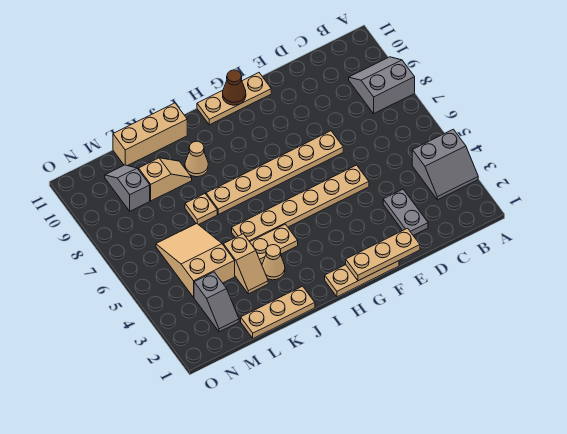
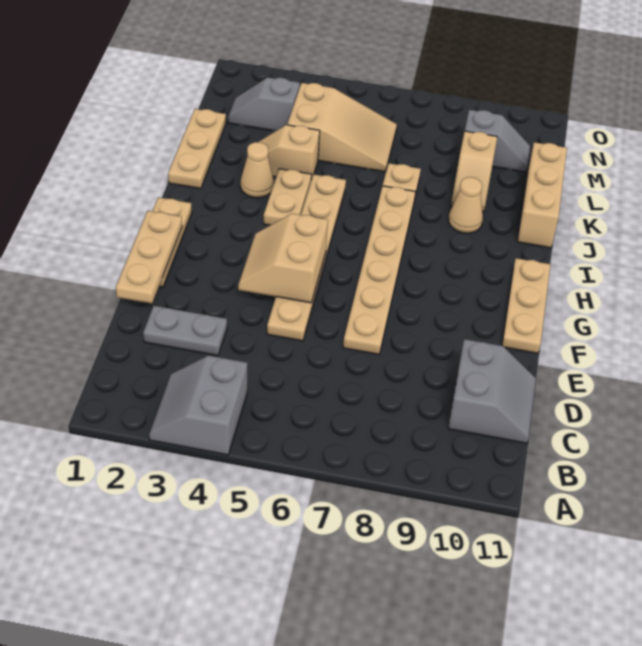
grey 2x2 slope [349,57,415,113] -> grey 2x2 slope moved to [448,339,536,443]
none -> tan 2x2 slope [238,214,328,303]
brown 1x1 cone [223,70,246,105] -> none

